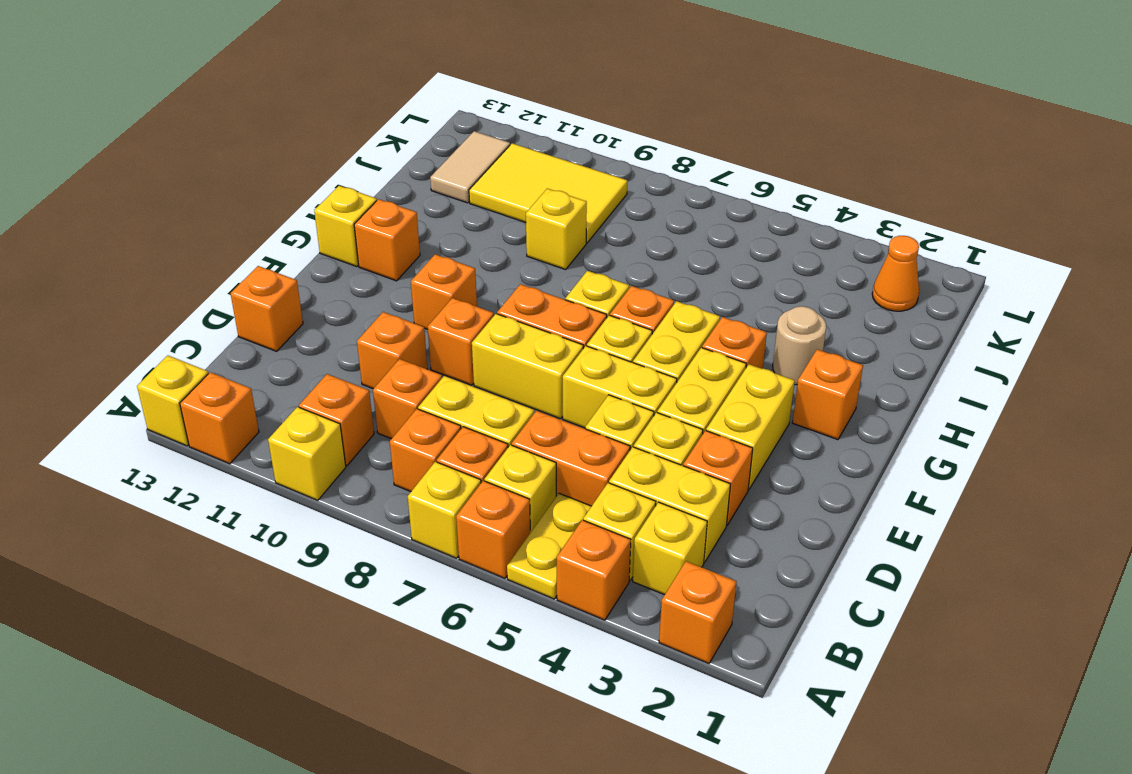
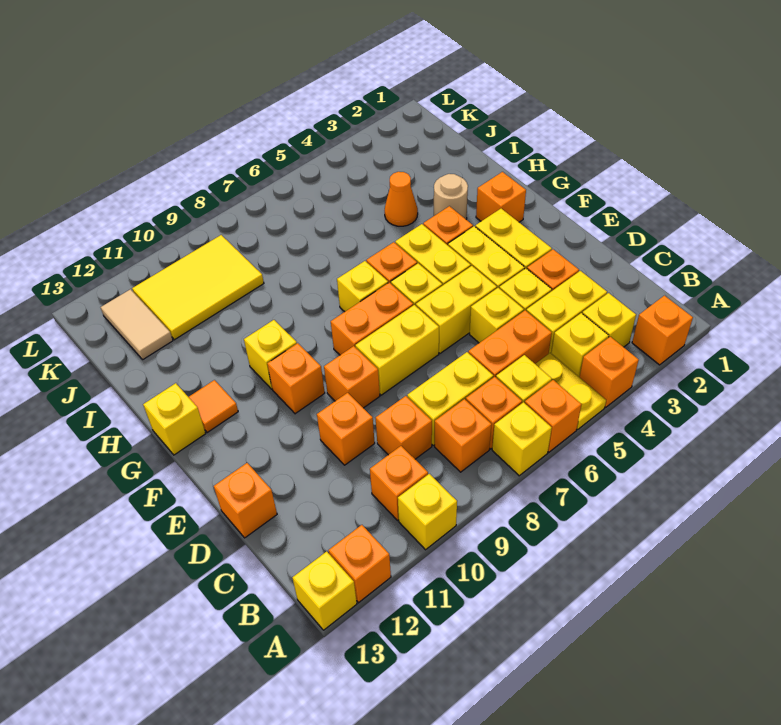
orange 1x1 brick [354,199,420,281] -> orange 1x1 tile [189,380,238,433]
yellow 1x1 brick [526,188,587,270] -> yellow 1x1 brick moved to [244,320,297,389]
orange 1x1 cone [872,236,919,311] -> orange 1x1 cone moved to [385,172,418,226]

